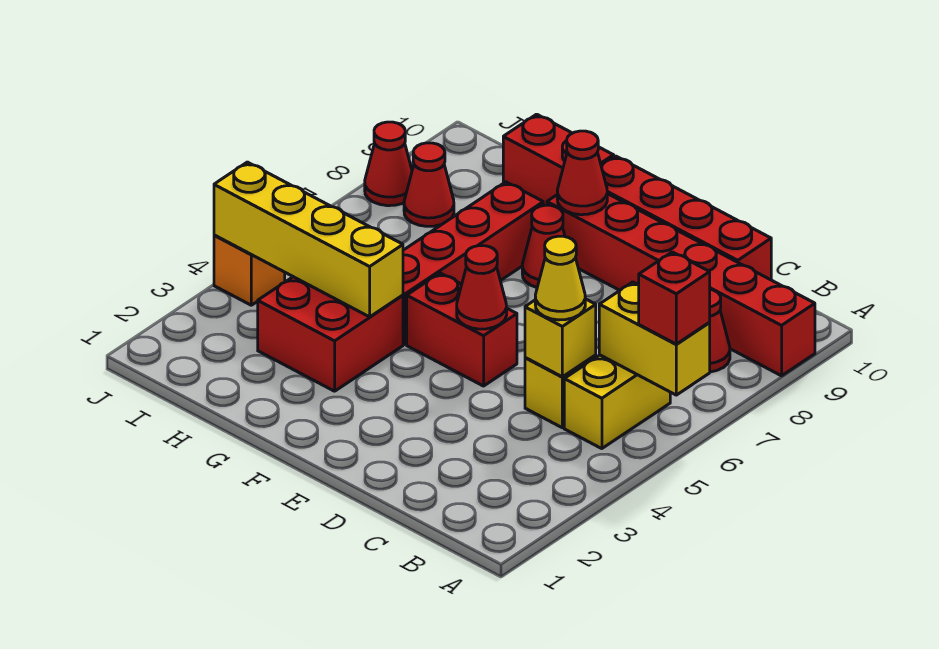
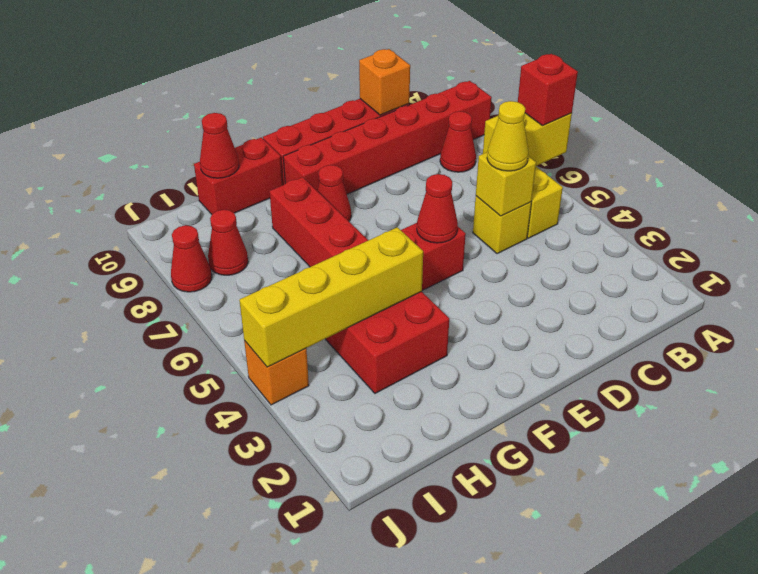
none -> orange 1x1 brick [359,49,410,115]
red 1x1 cone [557,131,607,215] -> red 1x1 cone moved to [200,113,239,178]

